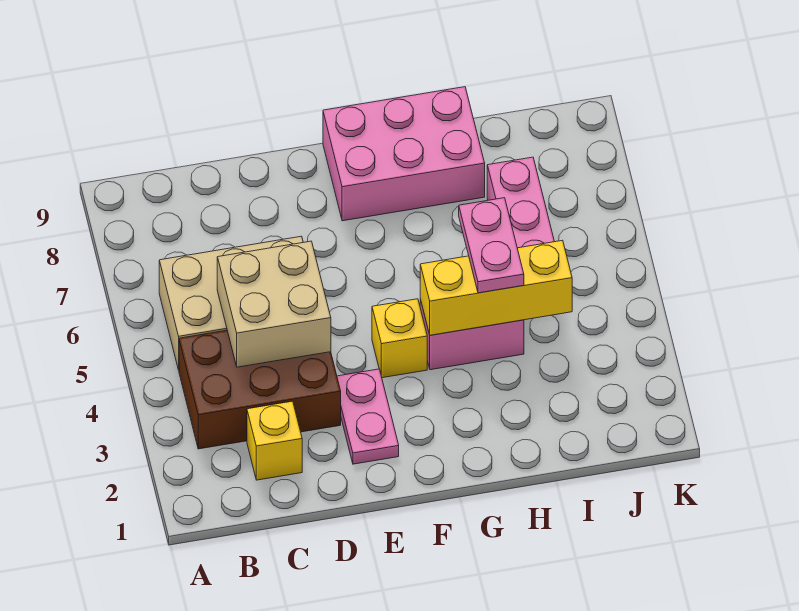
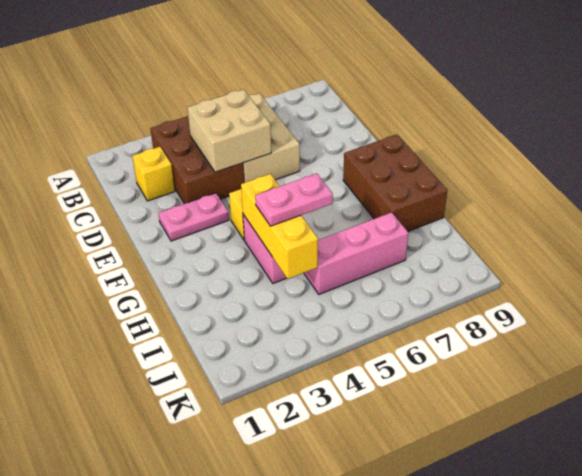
pink 2x3 brick [323,87,485,221] -> brown 2x3 brick [343,135,447,231]

